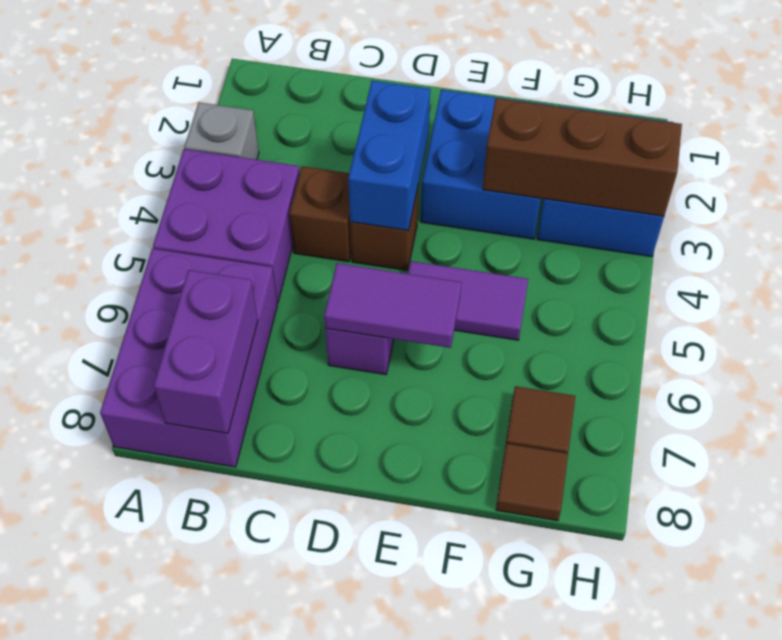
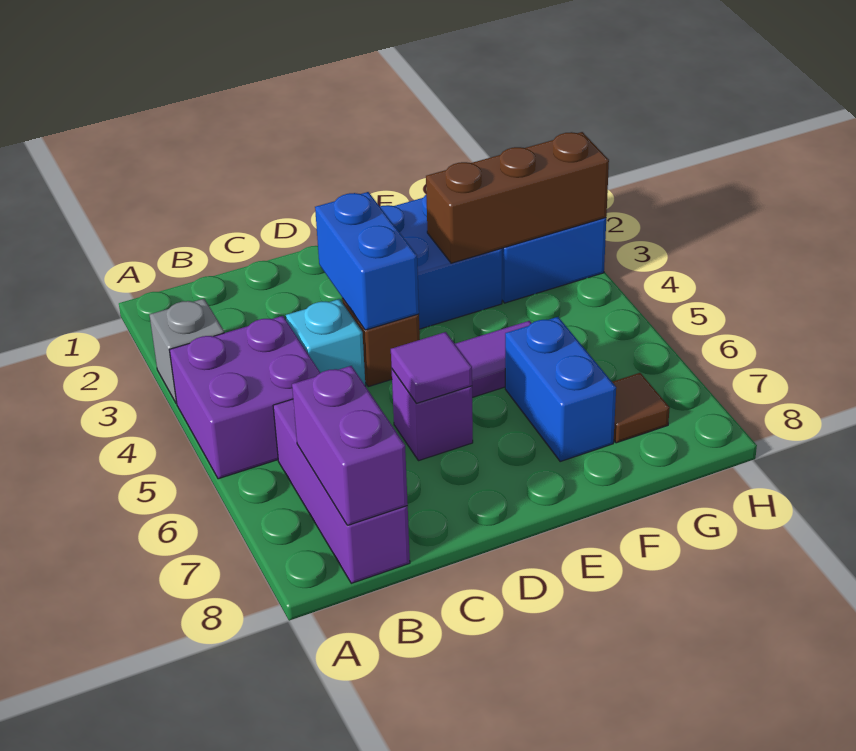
purple 2x3 brick [100,249,277,467] -> purple 1x3 brick [273,399,410,583]
brown 1x1 brick [289,166,352,262] -> cyan 1x1 brick [286,299,365,385]
purple 1x2 tile [324,263,462,348] -> purple 1x1 tile [391,332,472,403]
none -> blue 1x2 brick [505,317,616,461]
brown 1x1 tile [496,443,568,521] -> none

